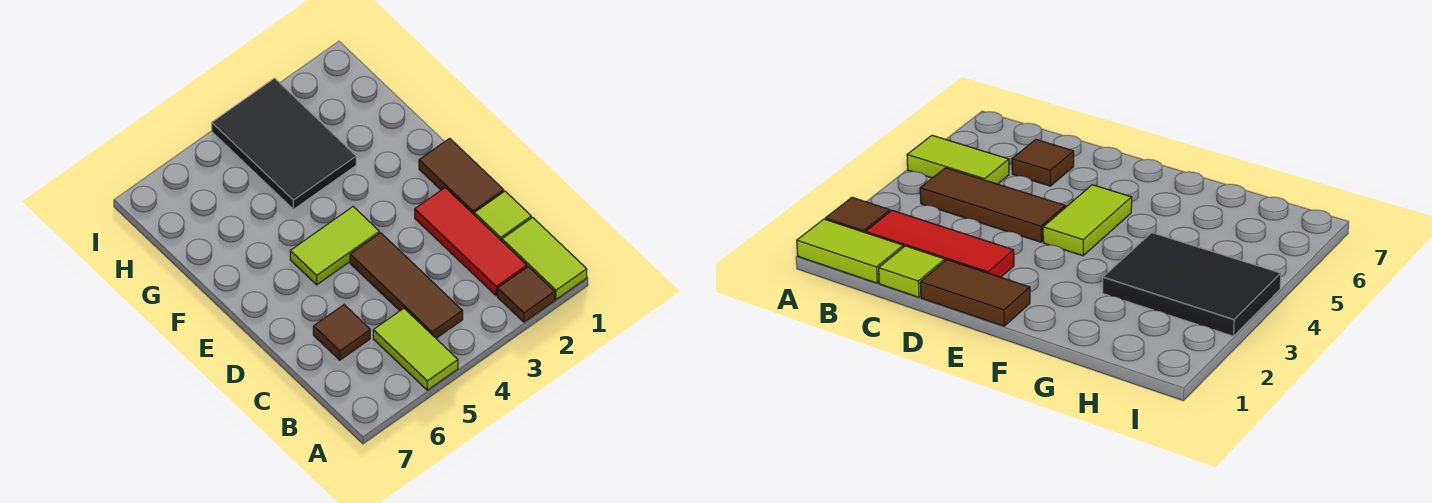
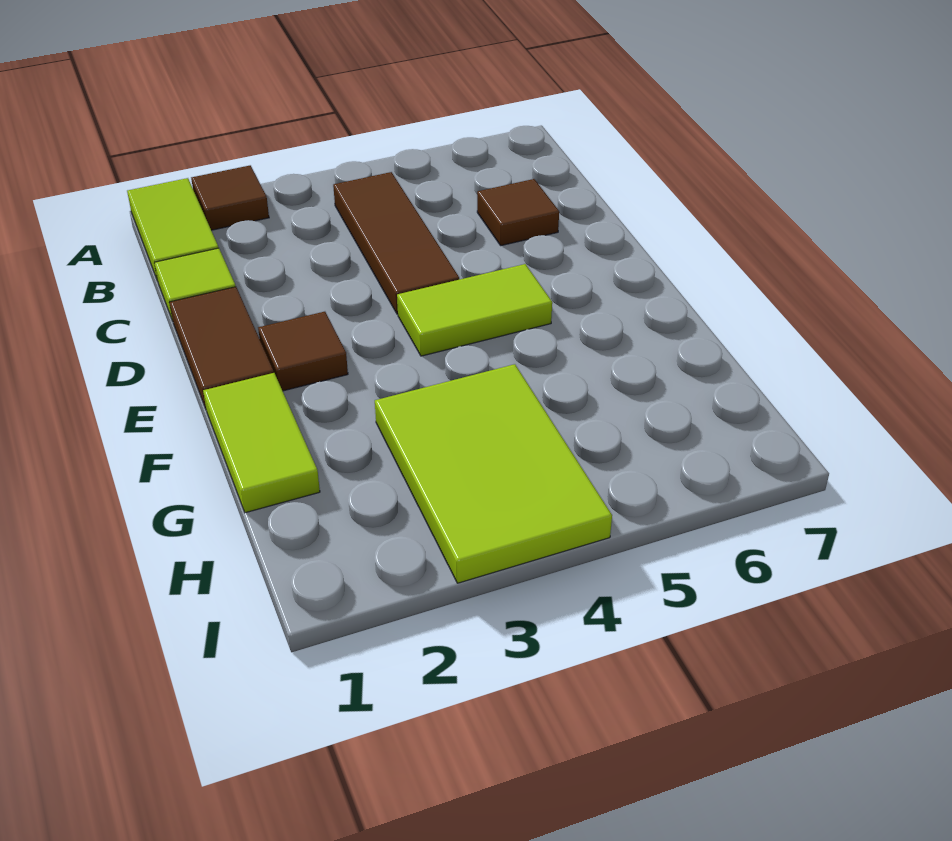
lime 1x2 tile [373,308,458,390] -> lime 1x2 tile moved to [203,373,320,513]
red 1x3 tile [415,188,527,296] -> none
none -> brown 1x1 tile [258,312,348,391]
black 2x3 tile [212,78,356,209] -> lime 2x3 tile [375,364,612,583]

